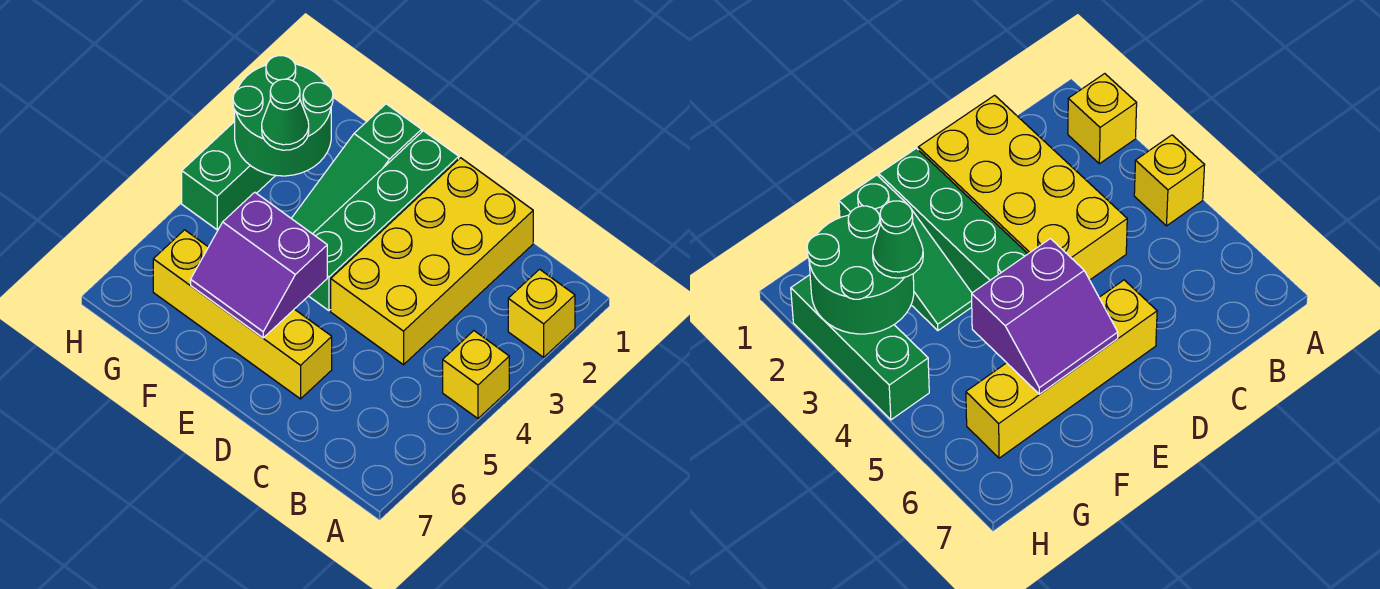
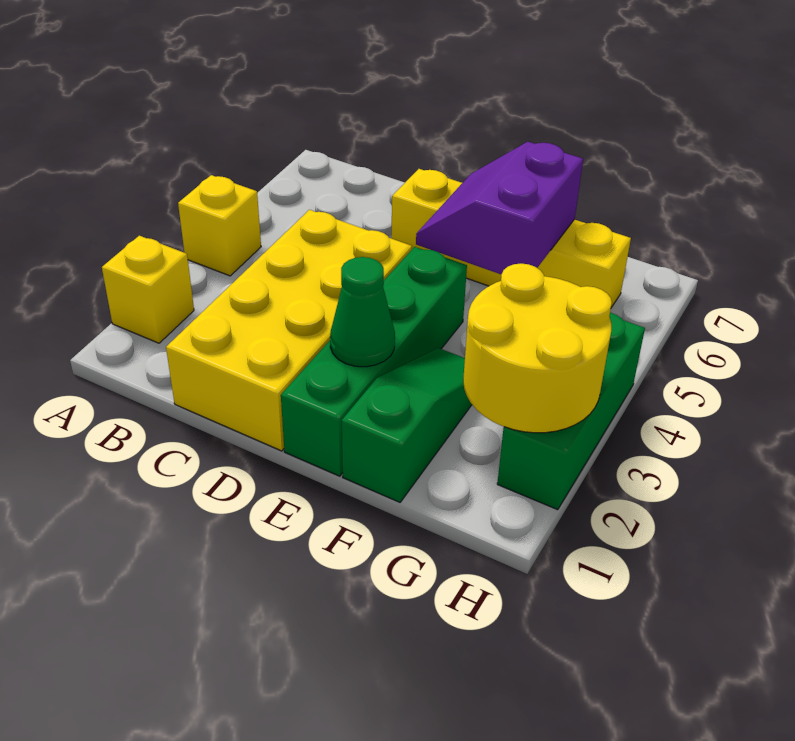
purple 2x2 slope [191,192,327,338] -> purple 2x2 slope turned to [416,142,583,274]
green 2x2 round brick [233,56,333,176] -> yellow 2x2 round brick [463,264,612,433]
green 1x1 cone [262,79,309,150] -> green 1x1 cone moved to [330,257,395,367]

